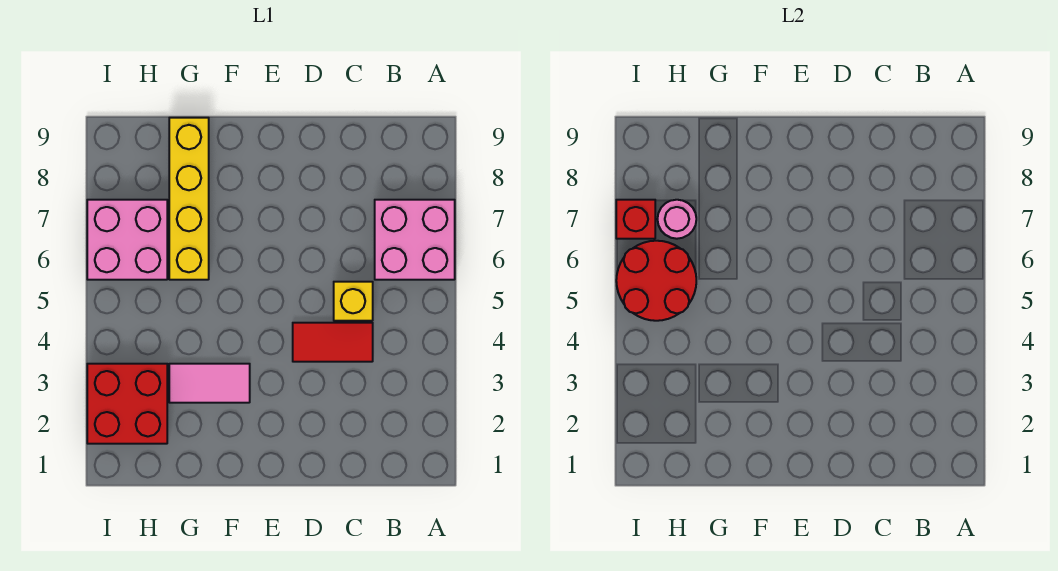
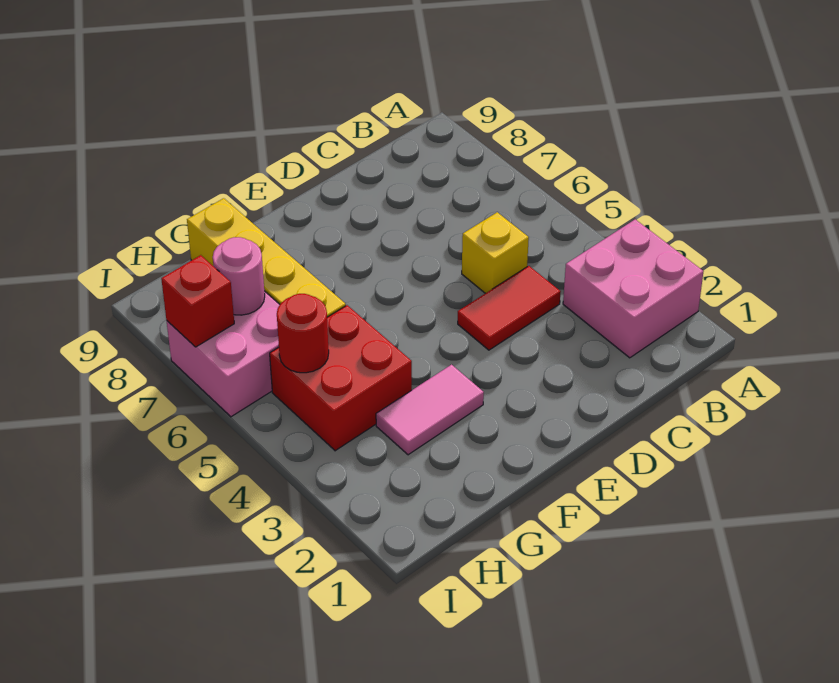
pink 2x2 brick [375,200,455,280] -> pink 2x2 brick moved to [563,219,704,358]
red 2x2 brick [87,364,167,444] -> red 2x2 brick moved to [270,305,412,451]
red 2x2 round brick [616,241,696,321] -> red 1x1 round brick [277,294,329,373]

